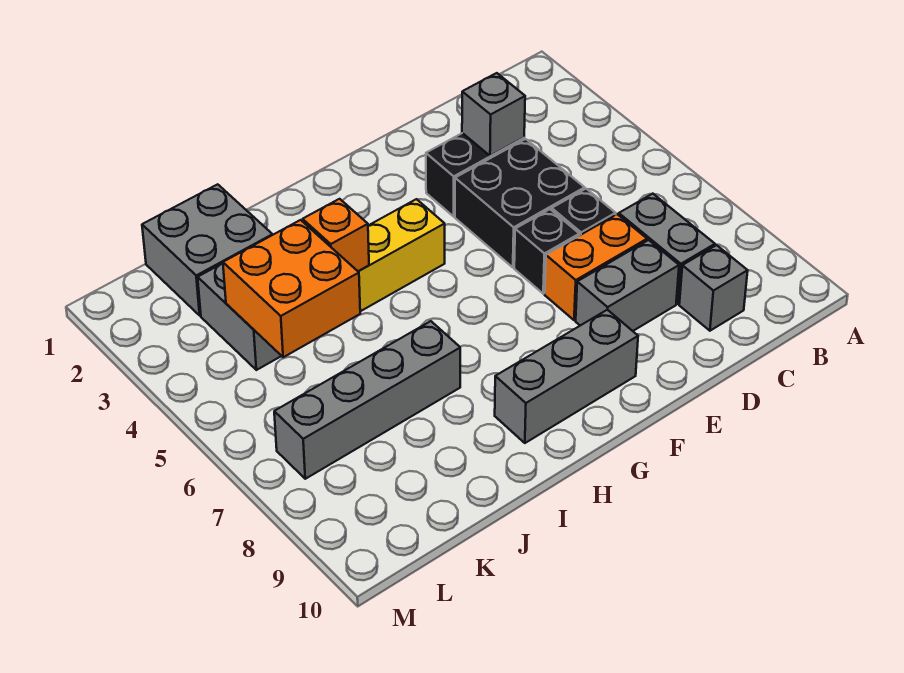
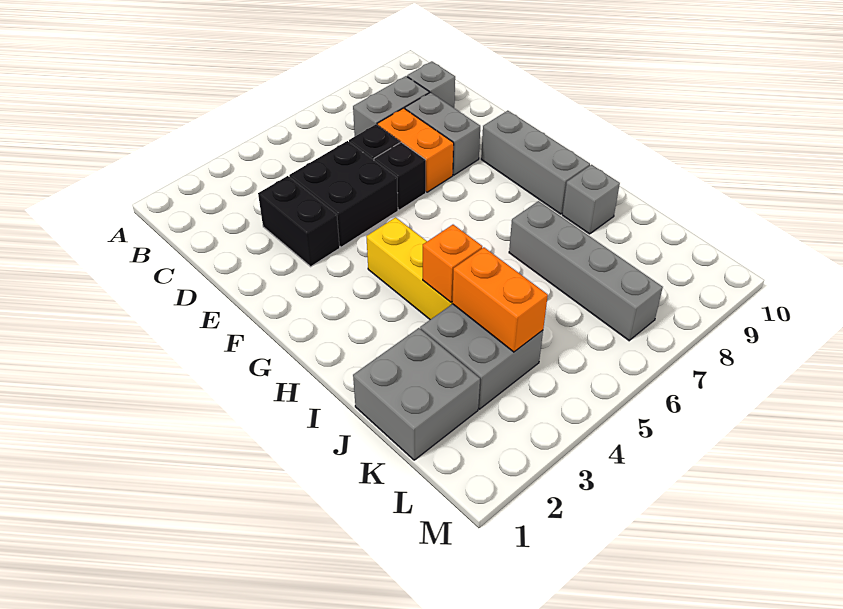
grey 1x1 brick [462,73,525,156] -> grey 1x1 brick moved to [562,165,620,234]
orange 2x2 brick [223,220,360,357] -> orange 1x2 brick [452,247,548,352]

